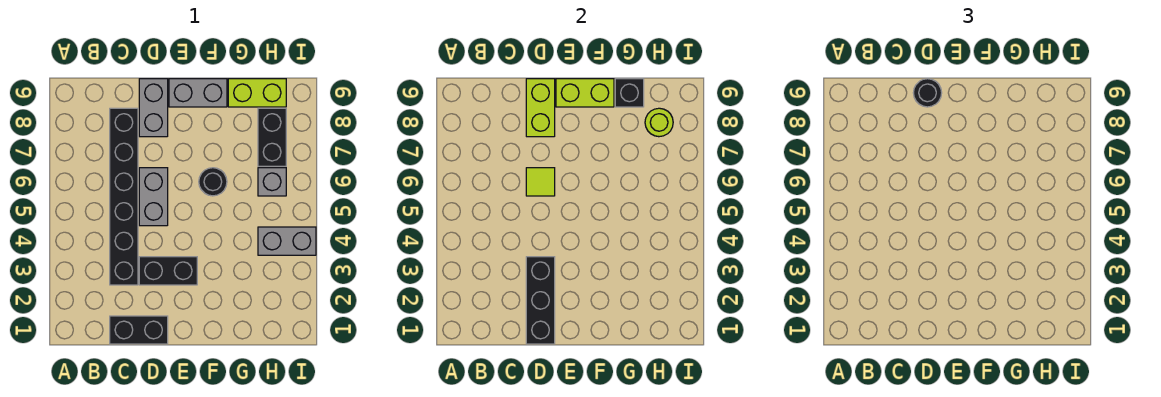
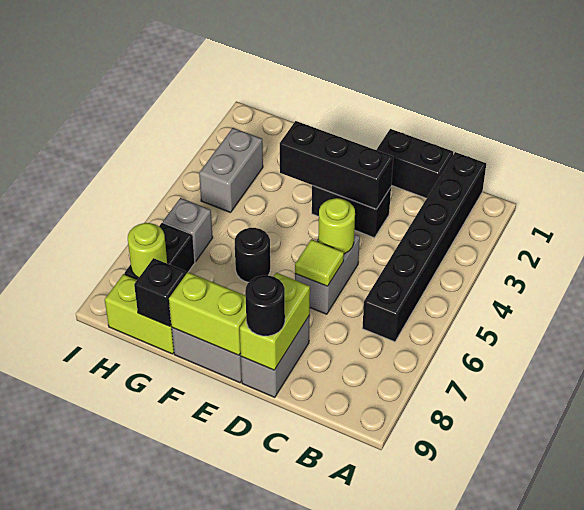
black 1x6 brick [110,108,138,285] -> black 1x6 brick moved to [362,152,486,342]
black 1x3 brick [526,257,555,344] -> black 1x3 brick turned to [280,121,393,209]
none -> lime 1x1 round brick [318,198,355,254]
grey 1x2 brick [258,227,316,255] -> grey 1x2 brick turned to [199,128,263,213]

